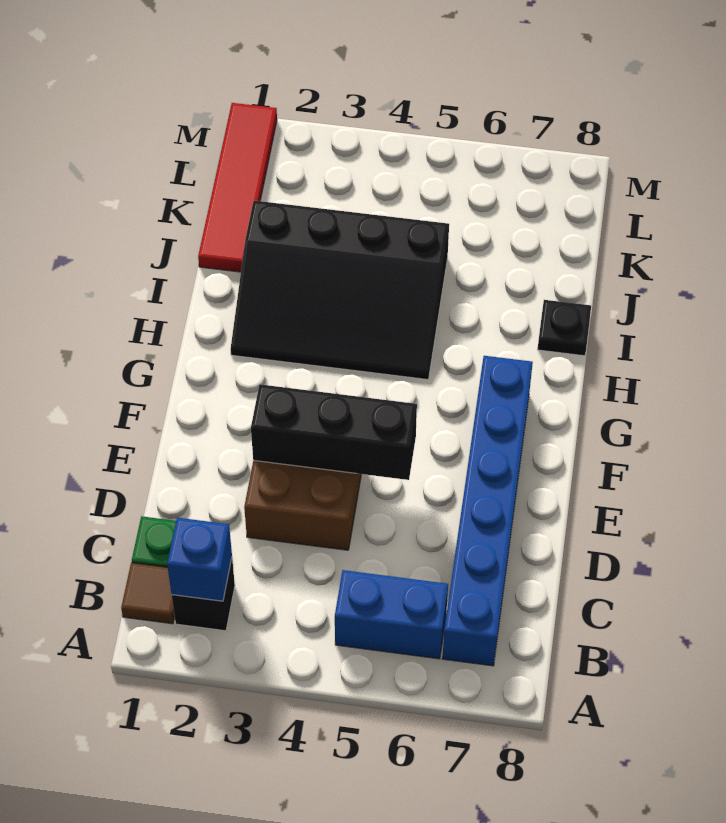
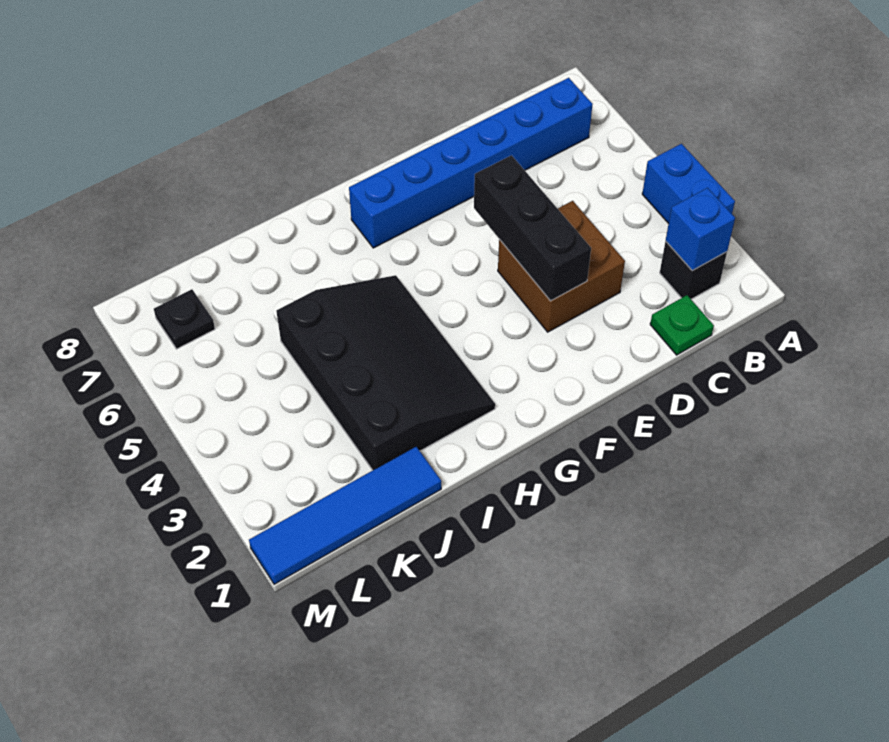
brown 1x1 tile [121,563,175,624] -> none
blue 1x2 brick [335,570,448,659] -> blue 1x2 brick moved to [642,144,735,224]
black 1x1 plate [538,300,591,356] -> black 1x1 plate moved to [154,289,215,349]
red 1x4 tile [198,103,277,272] -> blue 1x4 tile [249,447,441,584]

